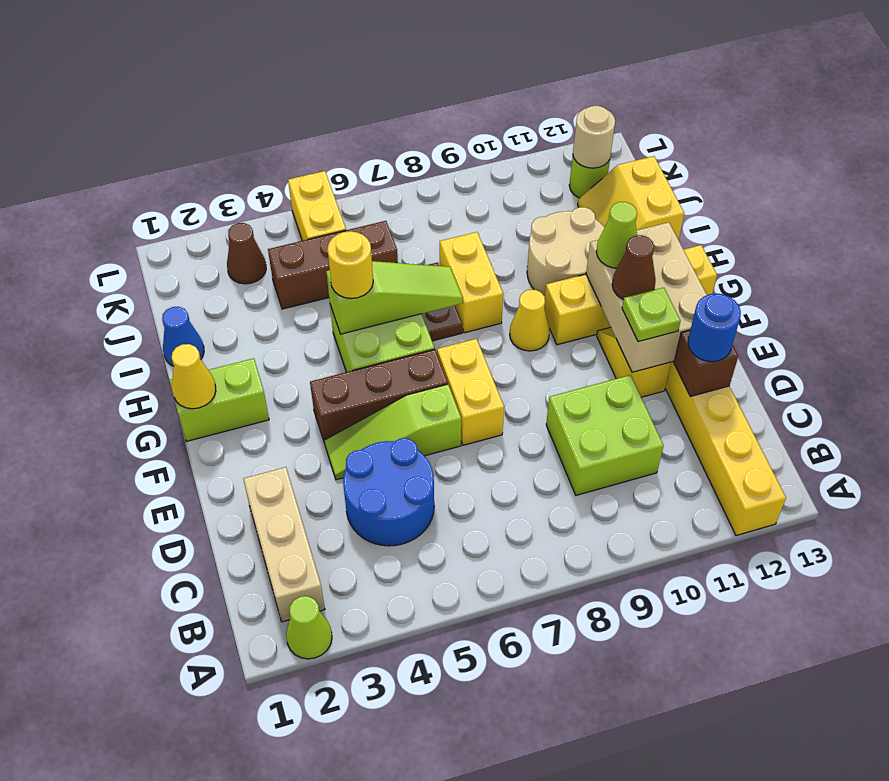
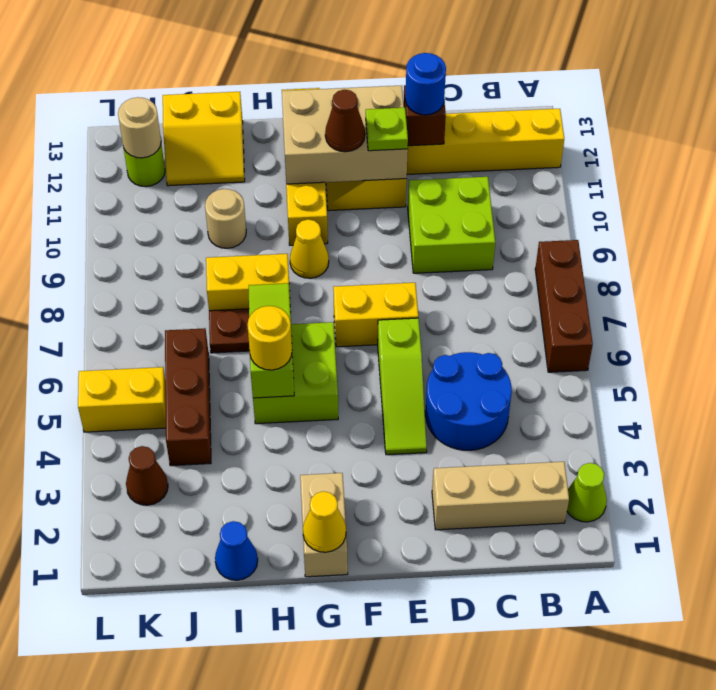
brown 1x3 brick [310,349,448,441] -> brown 1x3 brick moved to [535,240,593,372]
lime 1x2 brick [170,358,269,442] -> tan 1x2 brick [300,473,348,577]
lime 1x1 cone [596,202,637,268] -> none
tan 2x2 round brick [527,207,605,296] -> tan 1x1 round brick [205,189,246,248]

